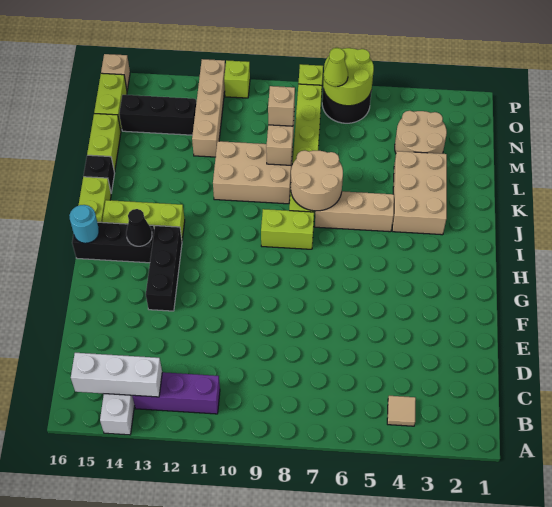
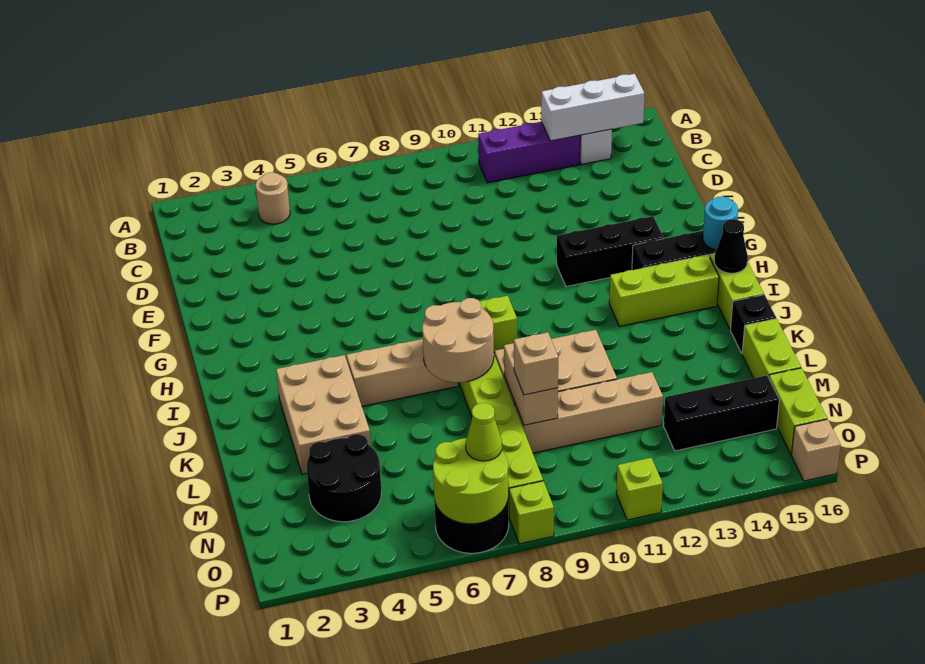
tan 1x1 tile [387,396,416,426] -> tan 1x1 round brick [256,172,290,224]
black 1x3 brick [146,226,182,311] -> black 1x3 brick turned to [557,216,664,286]
black 1x1 cone [126,209,152,246] -> black 1x1 cone moved to [714,219,748,273]
tan 2x2 round brick [395,111,447,154] -> black 2x2 round brick [307,434,381,522]
tan 1x4 brick [192,59,225,157] -> tan 1x4 brick turned to [514,372,663,453]

